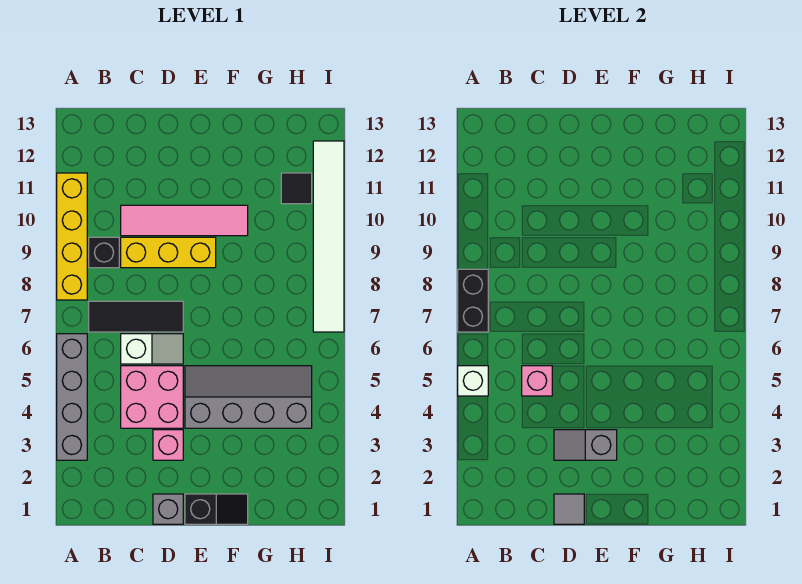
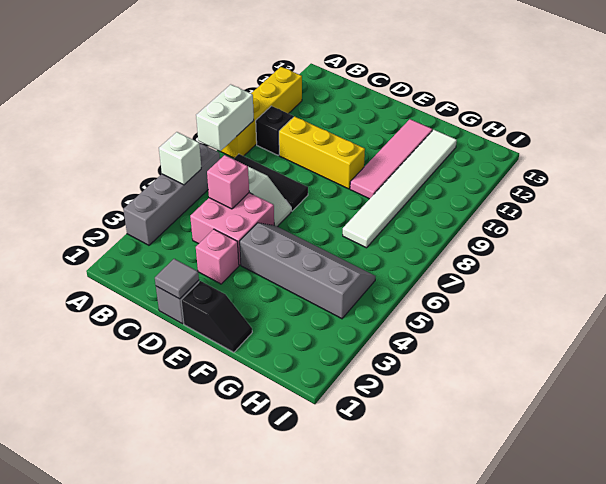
black 1x2 brick [458,269,488,332] -> white 1x2 brick [196,84,254,151]
pink 1x4 tile [121,205,248,236] -> pink 1x4 tile turned to [350,119,432,199]
grey 1x2 slope [554,430,617,460] -> none
black 1x1 tile [281,173,312,204] -> none
white 1x6 tile [313,141,344,332] -> white 1x6 tile moved to [343,130,457,248]

